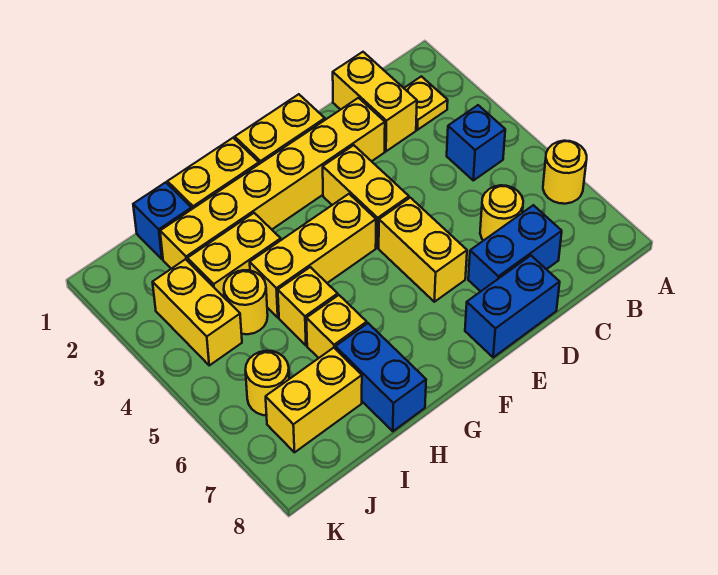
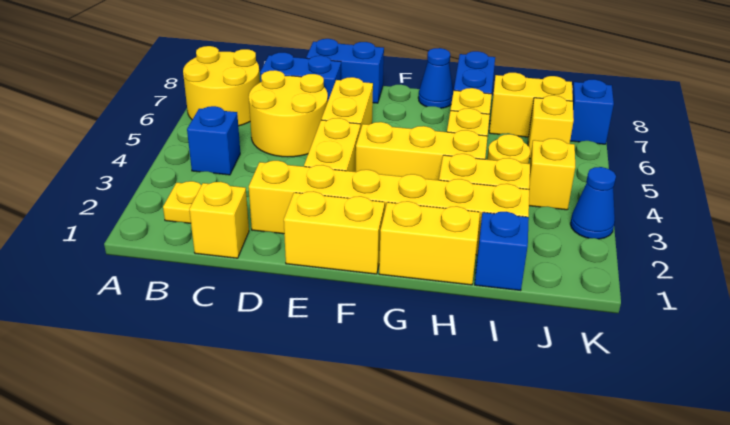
yellow 1x1 round brick [543,141,587,204] -> yellow 2x2 round brick [183,46,260,126]
yellow 1x2 brick [333,52,417,151] -> yellow 1x1 brick [189,182,249,258]
yellow 1x1 round brick [480,185,523,241] -> yellow 2x2 round brick [249,70,328,157]
none -> blue 1x1 cone [418,48,453,108]
yellow 1x2 brick [153,259,242,365] -> yellow 1x1 brick [529,139,575,210]
yellow 1x1 round brick [245,351,289,416] -> yellow 1x1 brick [528,95,574,159]
none -> blue 1x1 cone [570,167,616,239]
none -> blue 1x1 brick [570,79,614,144]

